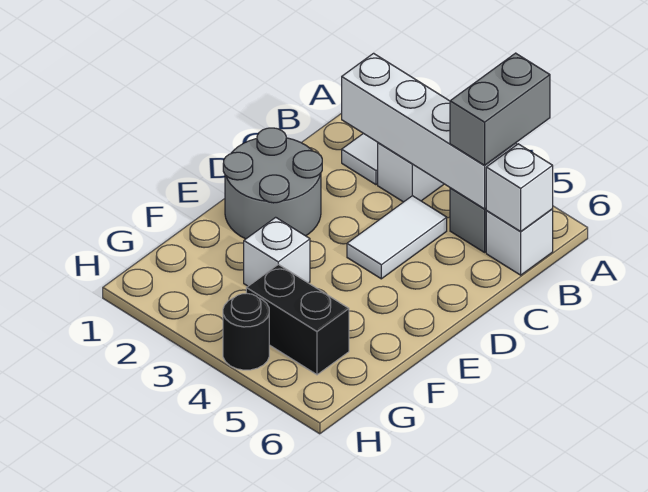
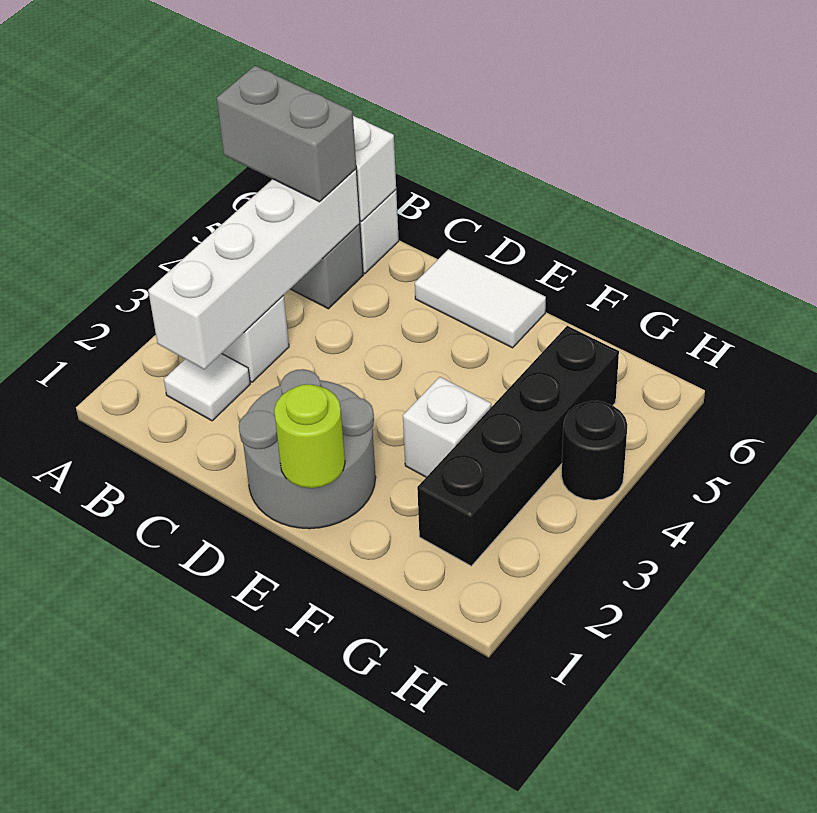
white 1x2 tile [347,196,447,279] -> white 1x2 tile moved to [415,249,546,348]
none -> lime 1x1 round brick [274,384,345,488]
black 1x2 brick [246,264,349,375] -> black 1x4 brick [417,326,619,566]

